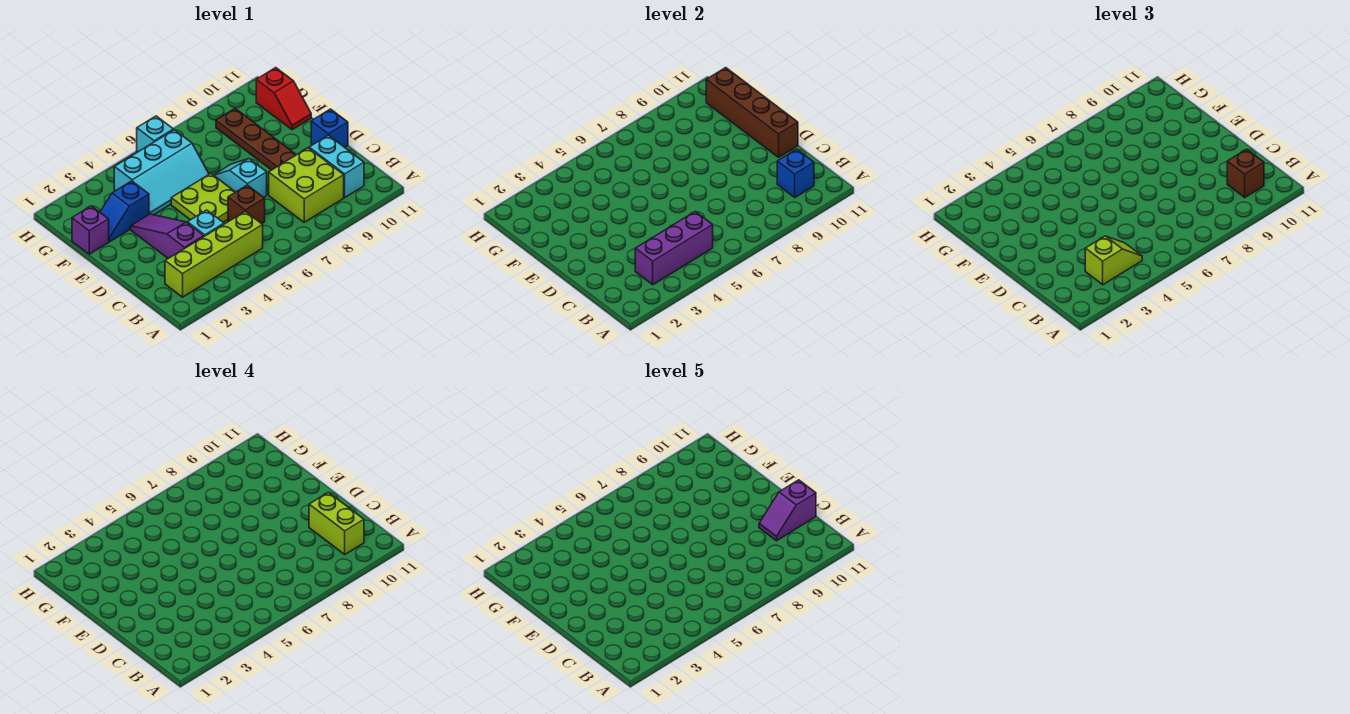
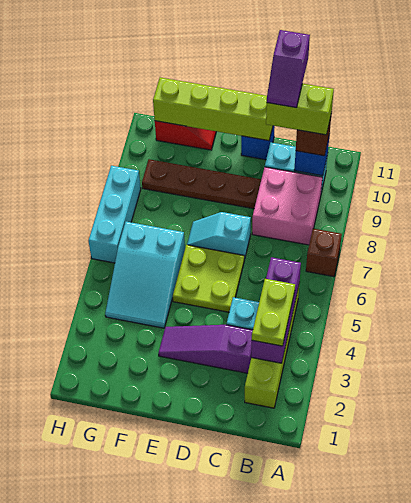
lime 1x2 slope [1085,236,1142,285] -> lime 1x2 plate [252,279,295,346]
lime 2x2 brick [269,148,344,222] -> pink 2x2 brick [252,167,322,245]
brown 1x1 brick [228,185,265,224] -> brown 1x1 brick moved to [306,229,342,277]
brown 1x4 brick [706,68,798,157] -> lime 1x4 brick [153,77,273,141]
purple 1x1 brick [72,206,109,254] -> none
blue 1x2 slope [100,181,149,242] -> none
cyan 2x3 slope [114,130,209,215] -> cyan 2x3 slope turned to [105,222,185,328]
cyan 1x1 brick [137,116,173,152] -> cyan 1x3 brick [89,166,141,263]

